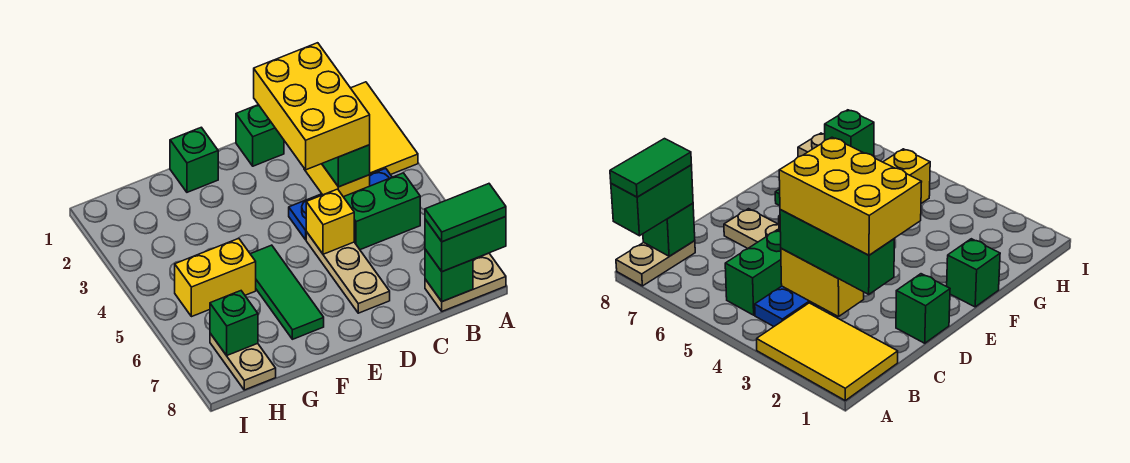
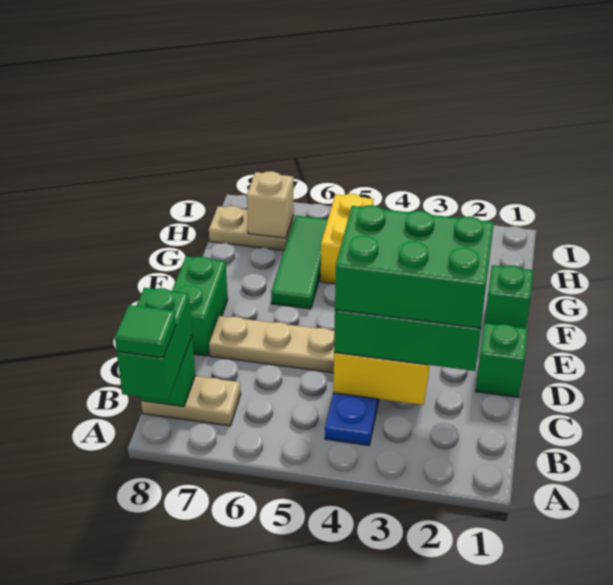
yellow 2x3 tile [351,82,418,175] -> none
tan 1x2 plate [425,253,506,311] -> tan 1x2 plate turned to [141,376,241,426]
green 1x2 tile [425,184,506,242] -> green 1x1 tile [115,305,176,358]
green 1x2 brick [344,173,420,250] -> green 1x2 brick moved to [172,256,228,356]
yellow 2x3 brick [254,43,370,170] -> green 2x3 brick [335,205,494,328]
yellow 1x1 brick [306,189,354,254] -> none
green 1x3 tile [251,245,324,339] -> green 1x3 tile turned to [271,216,328,309]
green 1x1 brick [210,291,258,355] -> tan 1x1 brick [247,171,294,238]

